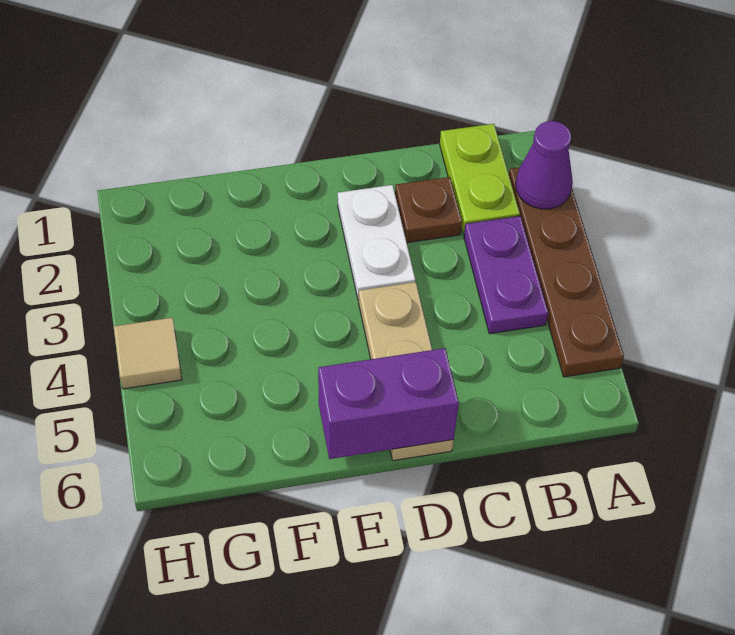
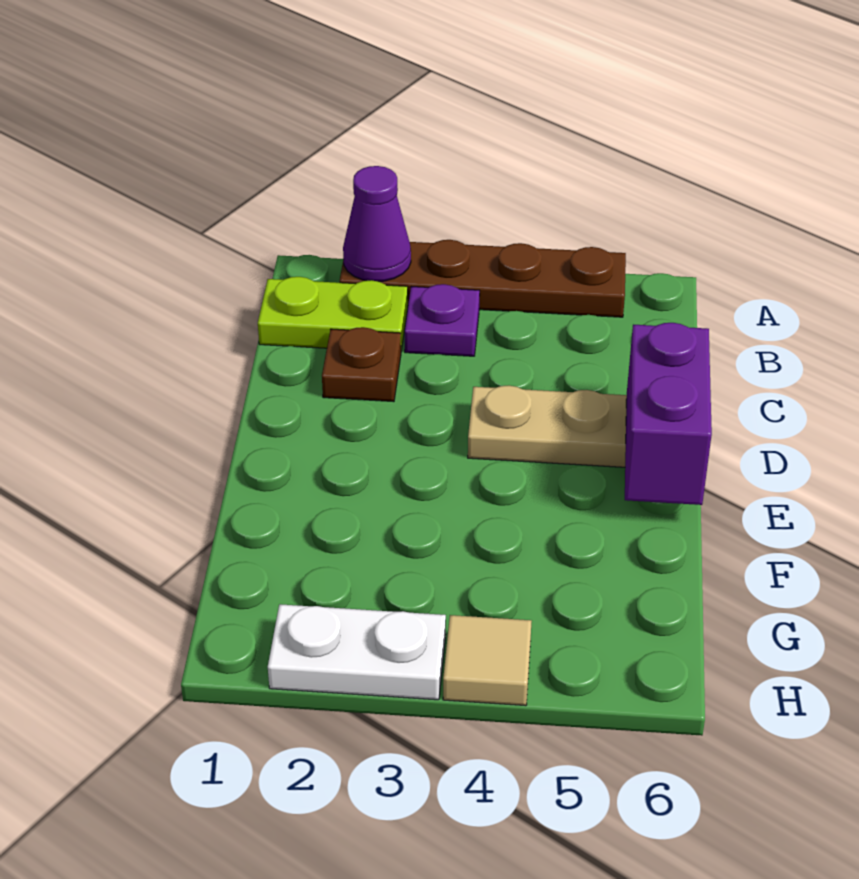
purple 1x2 plate [464,216,548,334] -> purple 1x1 plate [405,284,480,356]
white 1x2 plate [338,185,415,300] -> white 1x2 plate moved to [268,604,446,700]

